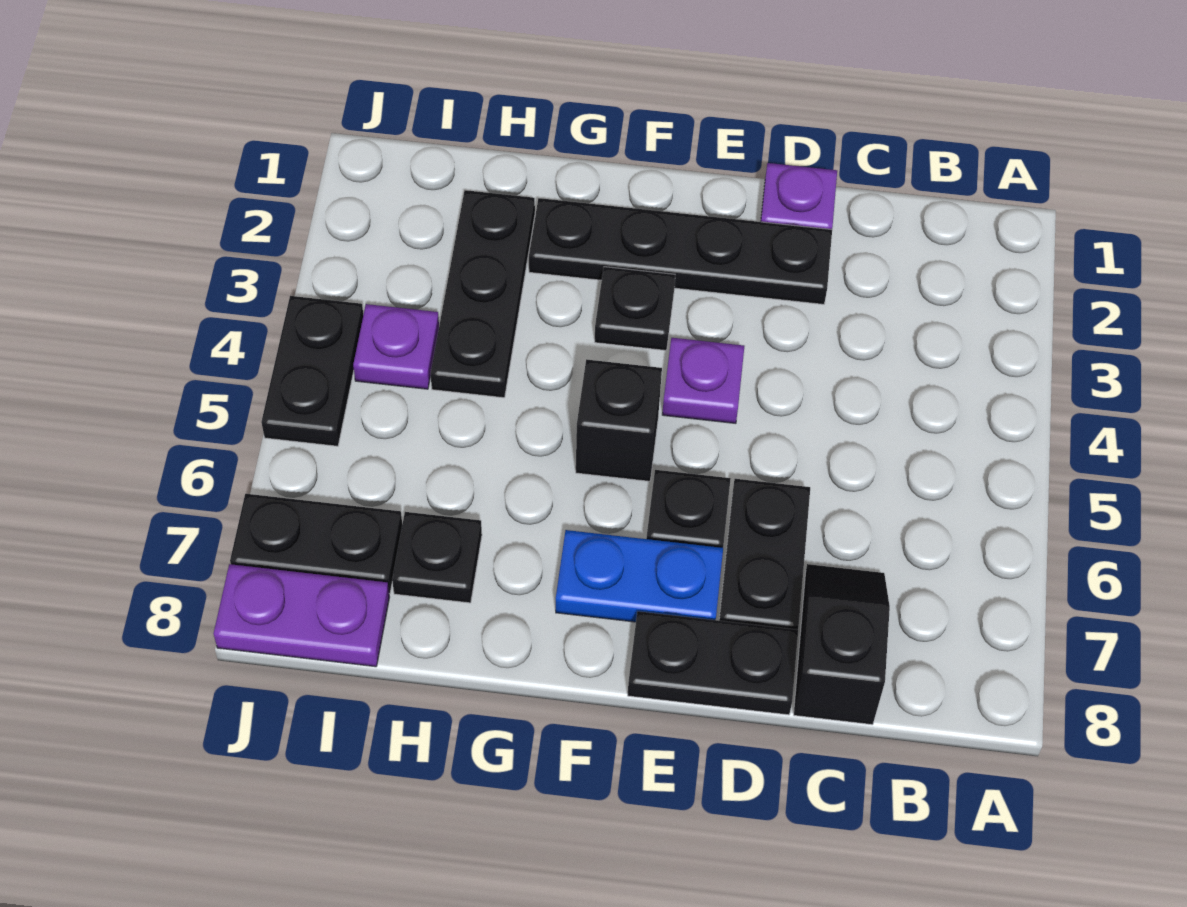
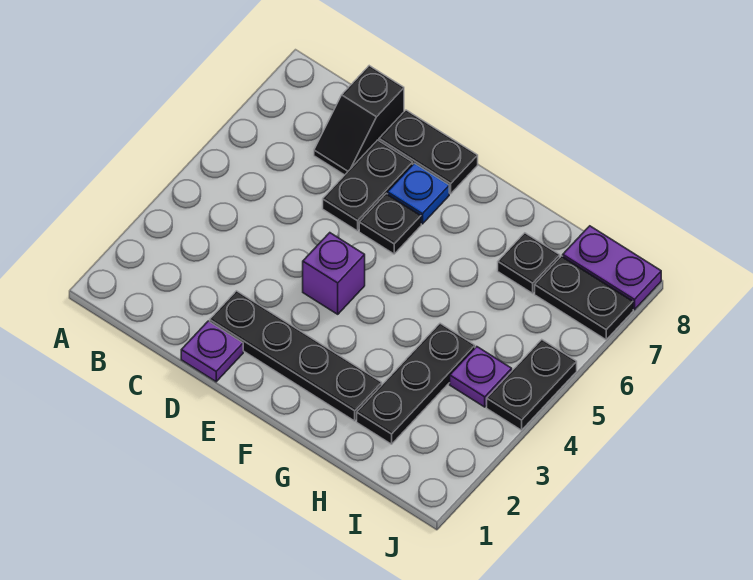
purple 1x1 plate [662,338,744,423] -> purple 1x1 brick [303,233,365,314]
blue 1x2 plate [556,530,723,622] -> blue 1x1 plate [388,163,449,224]
black 1x1 plate [595,267,675,350] -> none
black 1x1 brick [576,359,662,481] -> none

